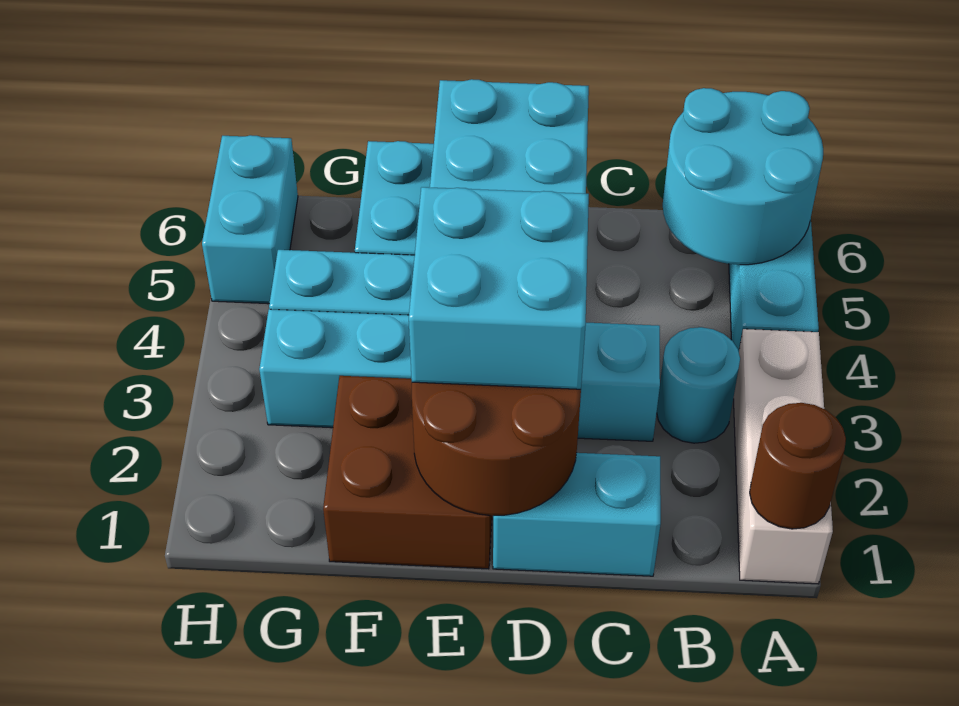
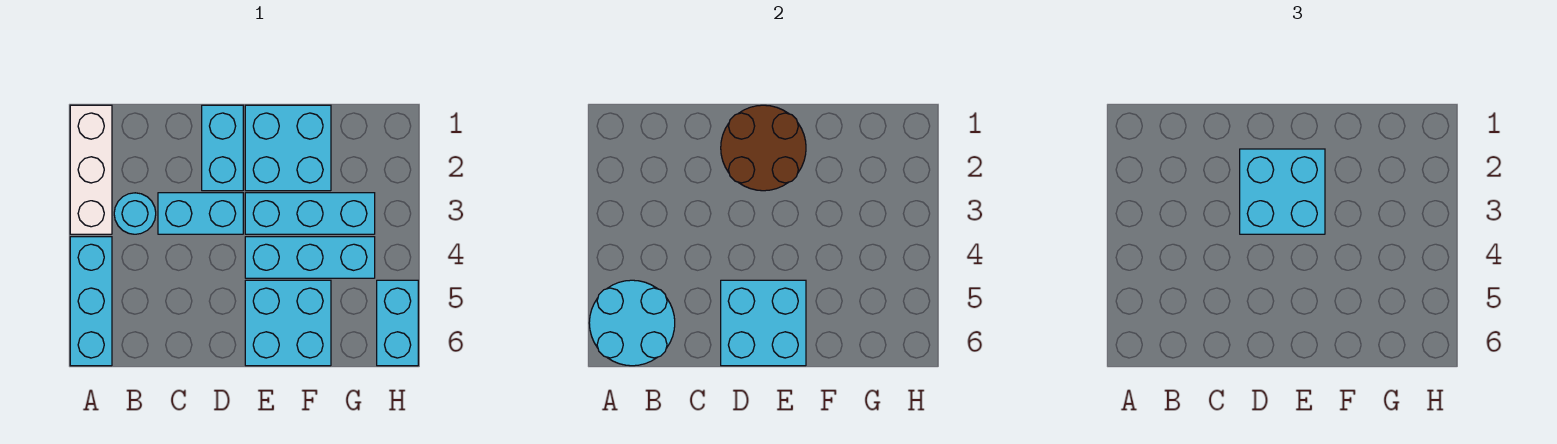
brown 1x1 round brick [750,403,846,529] -> none
cyan 1x2 brick [493,453,661,576] -> cyan 1x2 brick turned to [202,105,243,191]
brown 2x2 brick [323,376,492,569] -> cyan 2x2 brick [245,105,331,191]

